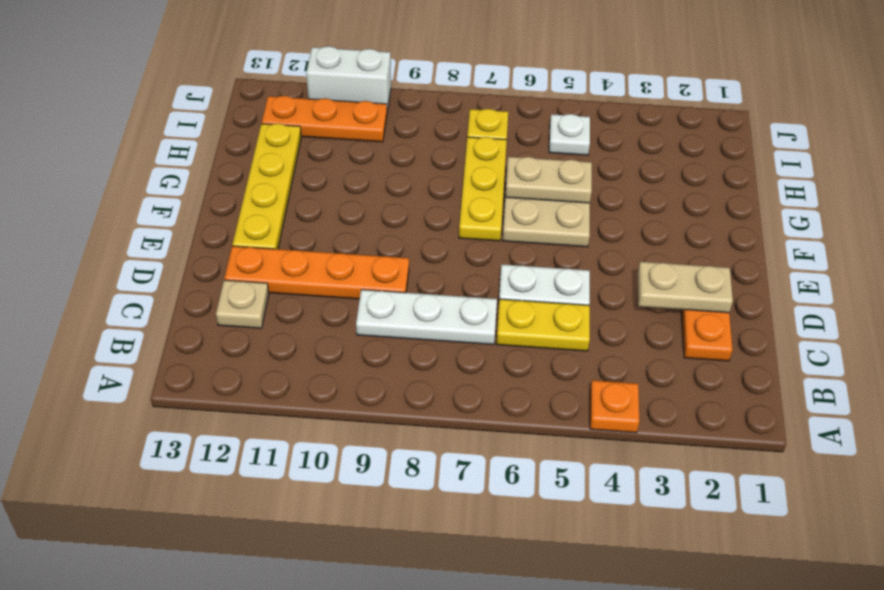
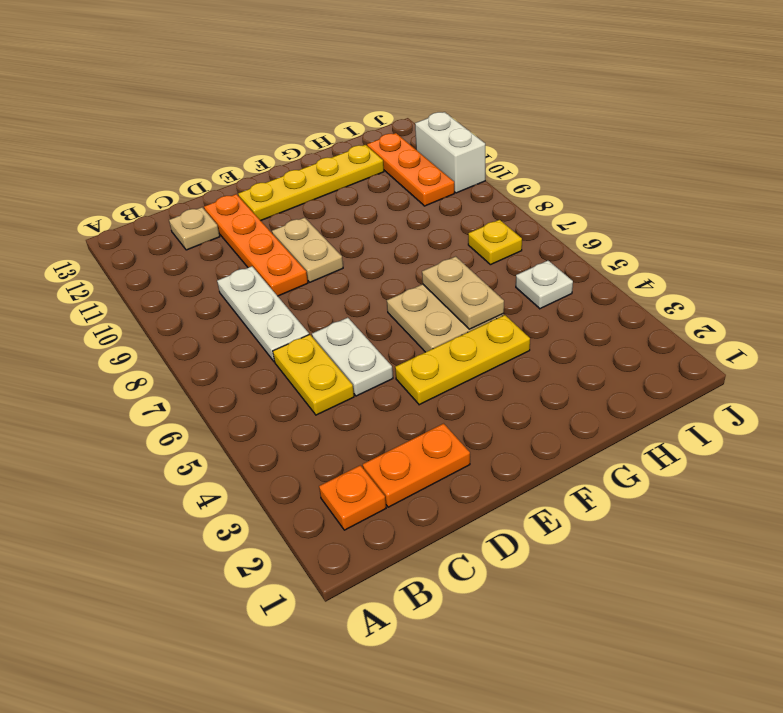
orange 1x1 plate [590,380,639,433] -> orange 1x1 plate moved to [319,465,386,530]
tan 1x2 plate [637,262,733,313] -> tan 1x2 plate moved to [272,218,343,282]
yellow 1x3 plate [459,137,507,241] -> yellow 1x3 plate moved to [395,315,530,405]

